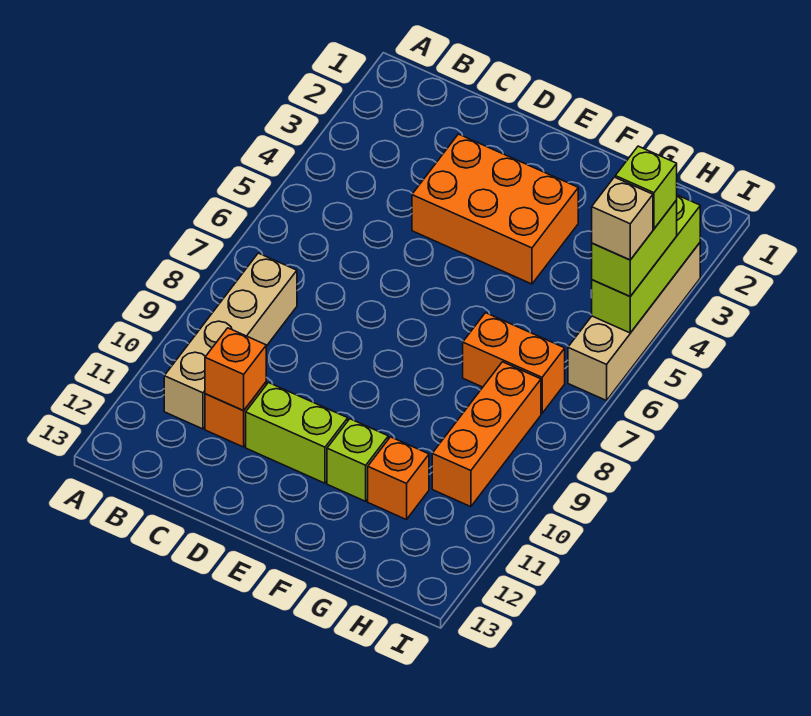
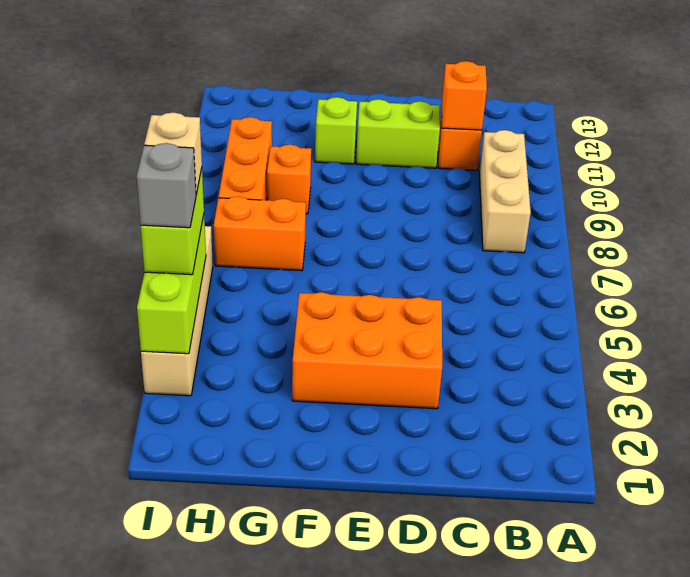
tan 1x4 brick [164,253,297,429] -> tan 1x3 brick [479,130,531,253]
orange 1x1 brick [368,437,429,520] -> orange 1x1 brick moved to [267,145,311,214]
lime 1x1 brick [615,146,677,229] -> grey 1x1 brick [137,143,196,228]

